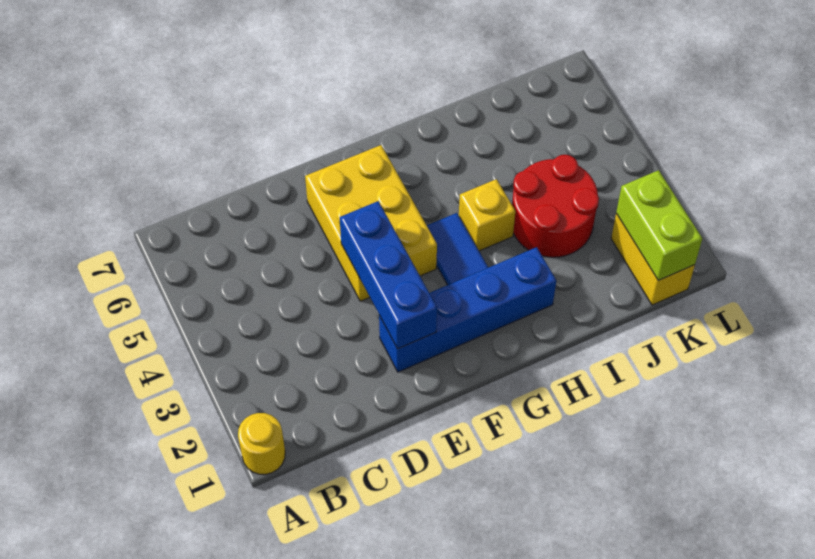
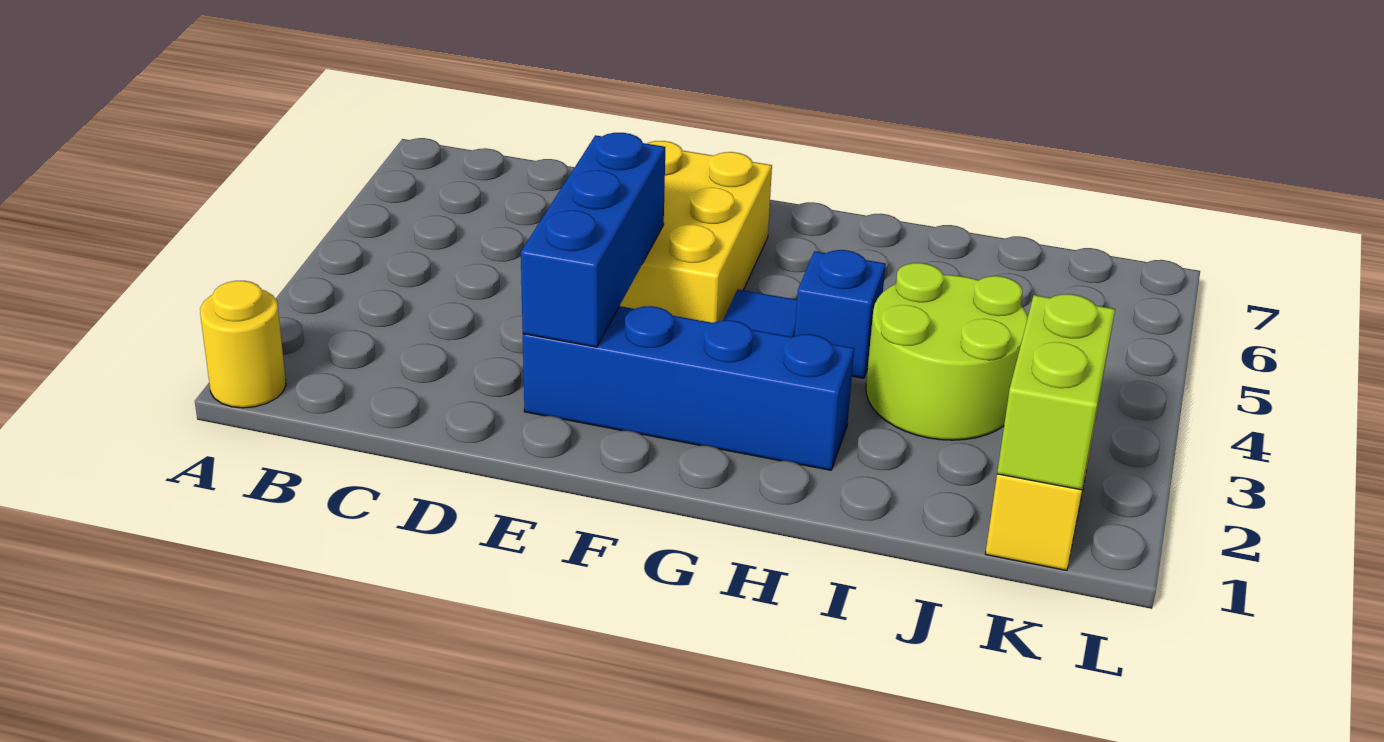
yellow 1x1 brick [459,179,515,251] -> blue 1x1 brick [795,250,886,378]
red 2x2 round brick [512,155,599,257] -> lime 2x2 round brick [866,263,1028,440]

